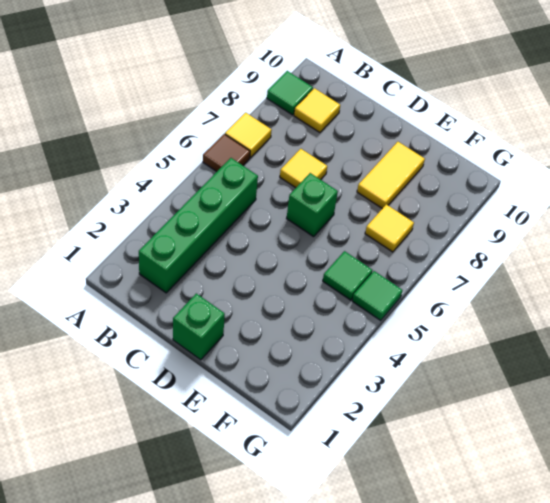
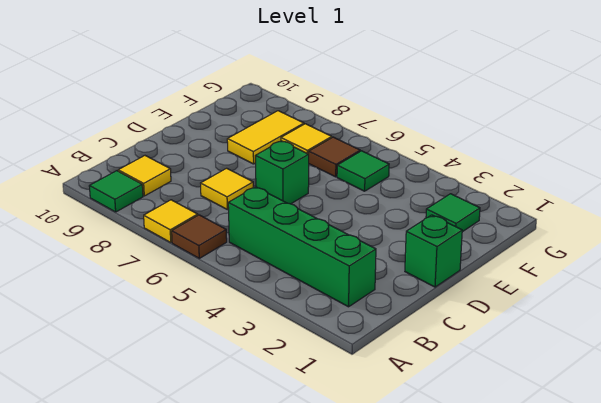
yellow 1x2 tile [357,142,425,208] -> yellow 1x2 tile turned to [227,111,304,164]
none -> brown 1x1 tile [309,137,360,177]
green 1x1 tile [352,271,402,320] -> green 1x1 tile moved to [426,194,480,232]

